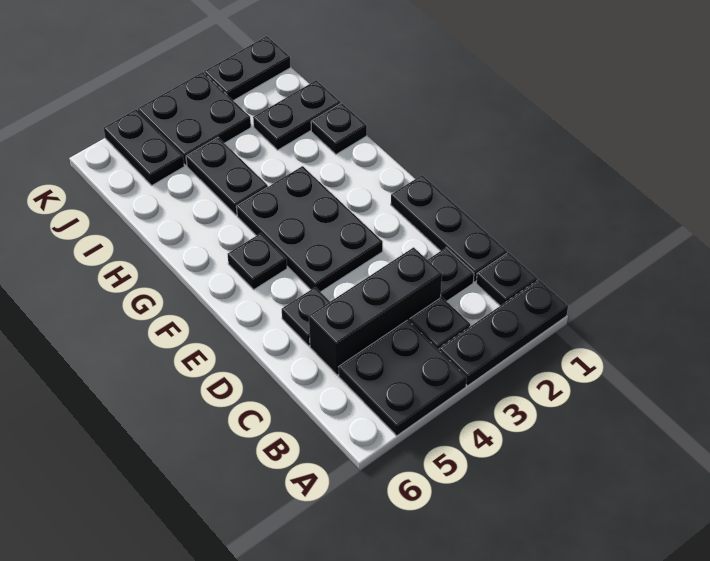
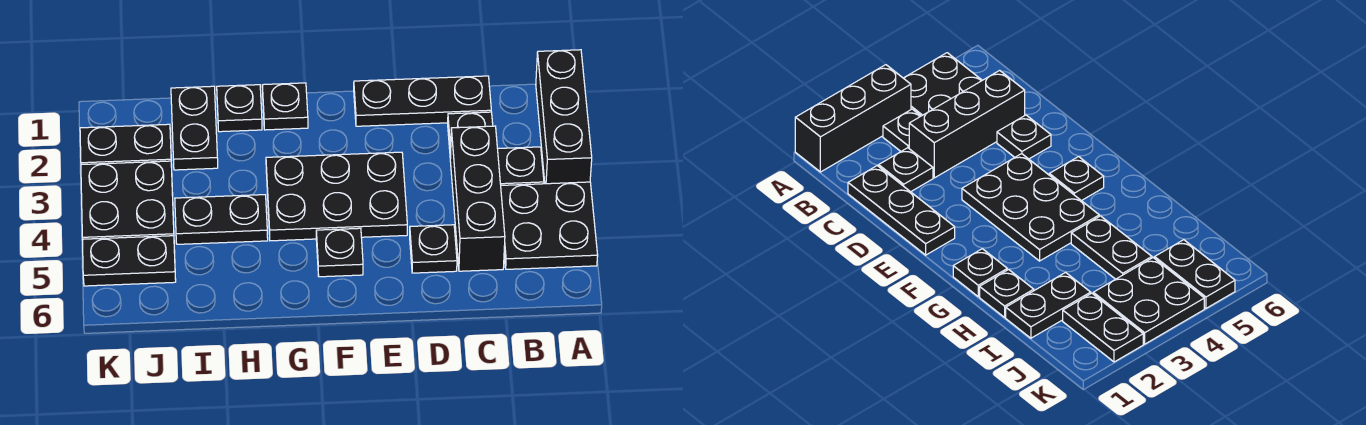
black 1x3 plate [439,280,568,386] -> black 1x3 brick [536,50,592,184]
black 1x1 plate [476,252,537,306] -> black 1x1 plate moved to [262,83,308,130]
black 1x2 plate [204,36,291,101] -> black 1x2 plate turned to [80,124,172,165]

